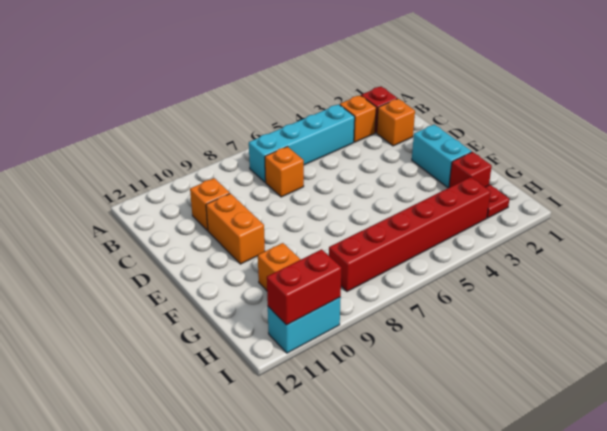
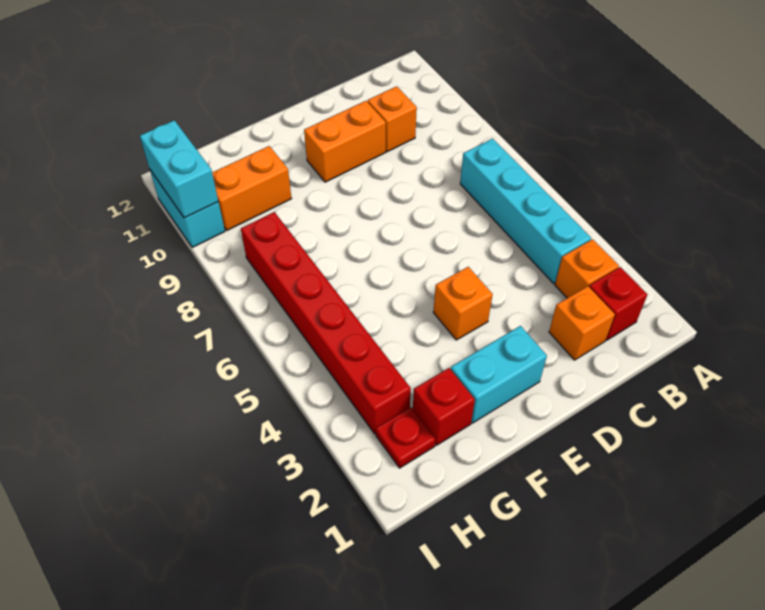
orange 1x1 brick [265,147,304,197] -> orange 1x1 brick moved to [433,267,493,340]
red 1x2 brick [267,249,341,325] -> cyan 1x2 brick [140,120,218,218]

